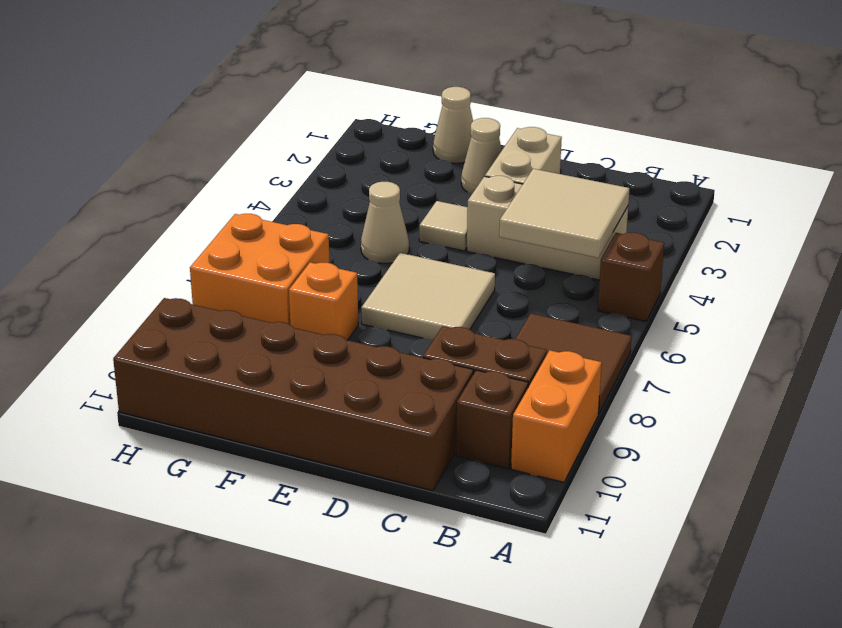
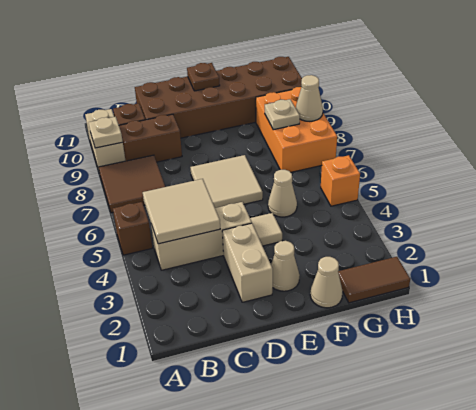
orange 1x2 brick [511,350,602,482] -> tan 1x2 brick [85,109,125,170]
none -> tan 1x1 plate [89,117,123,148]
none -> brown 1x1 plate [187,63,220,91]
orange 1x1 brick [289,262,358,340] -> orange 1x1 brick moved to [321,155,360,206]
none -> brown 1x2 tile [338,257,410,303]
orange 2x2 brick [190,214,330,324] -> orange 2x3 brick [256,87,337,172]
none -> tan 1x1 plate [265,99,300,130]
none -> tan 1x1 cone [296,75,323,121]

